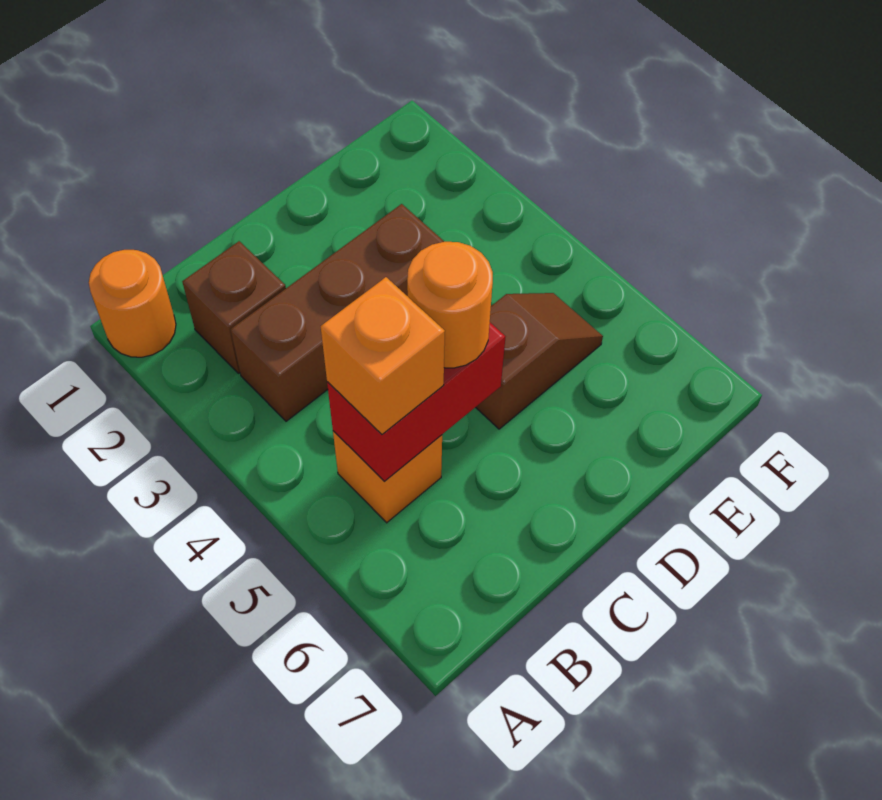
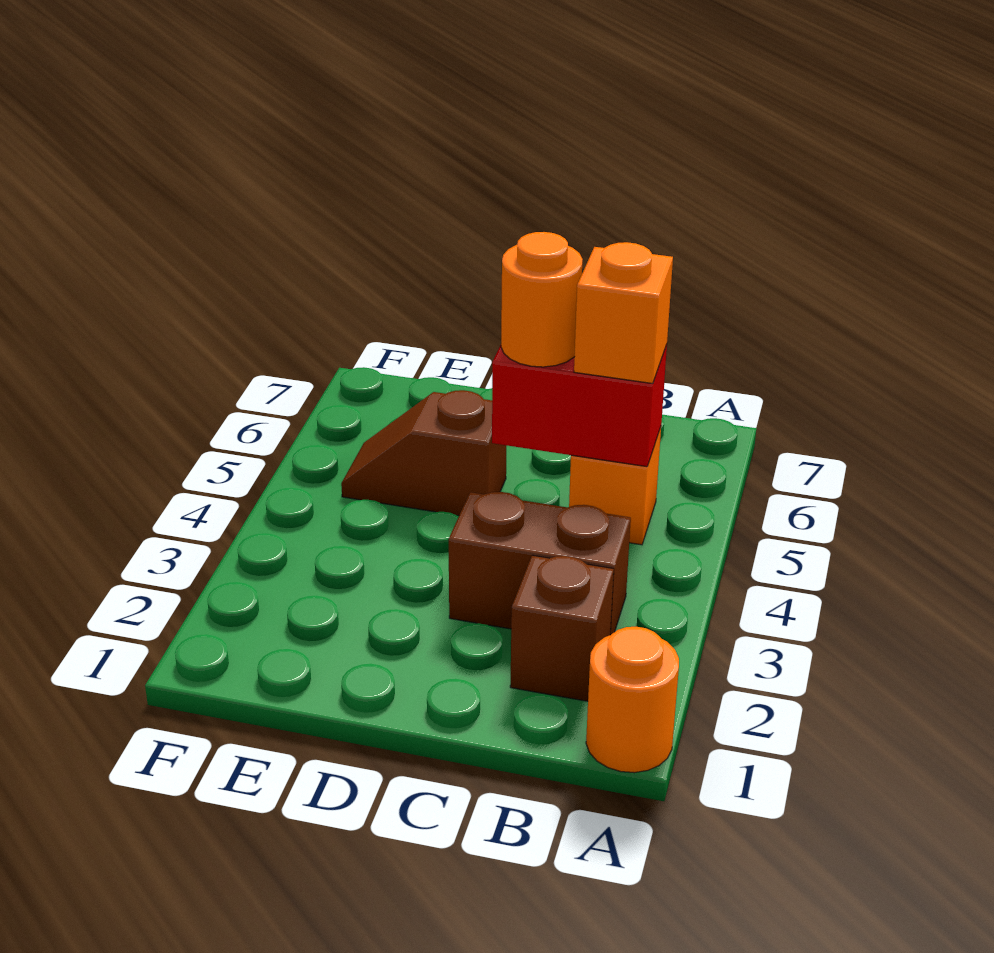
brown 1x3 brick [231,204,444,421] -> brown 1x2 brick [448,492,631,635]

